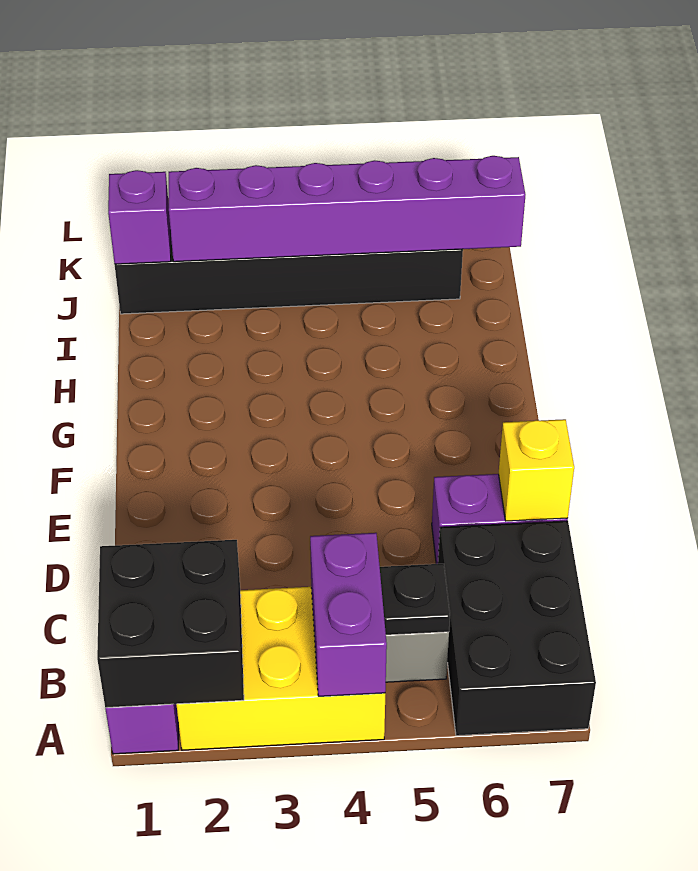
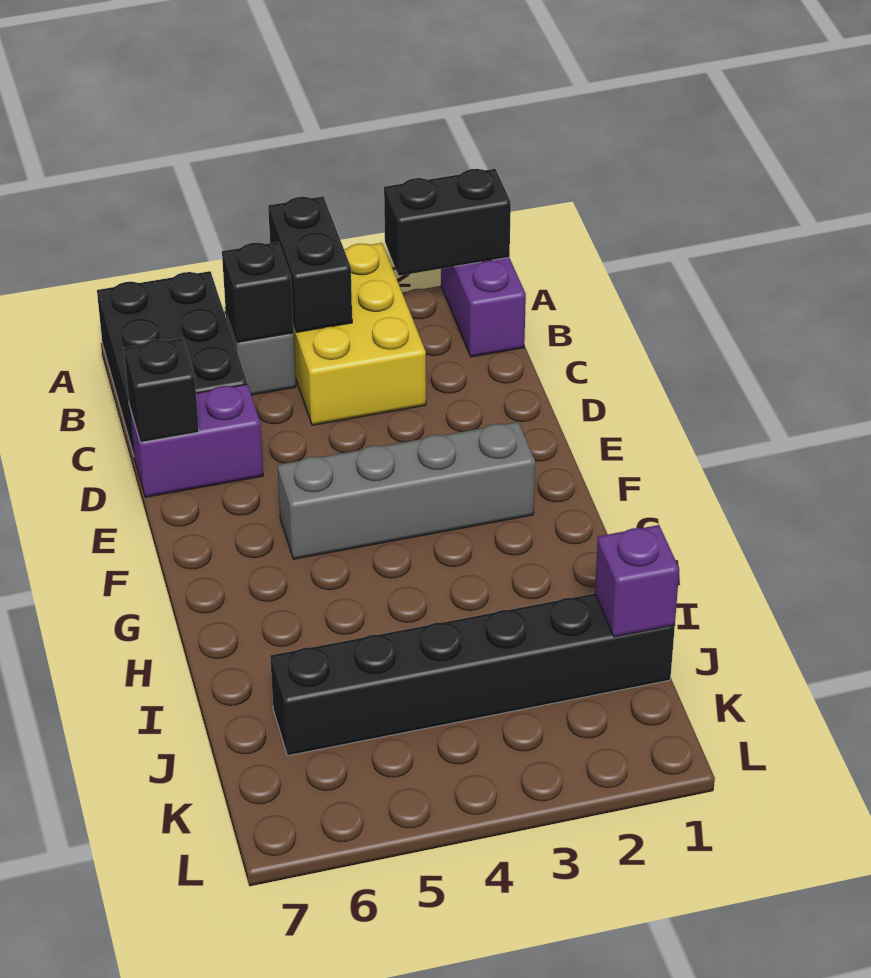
black 2x2 brick [97,540,244,708] -> black 1x2 brick [384,169,511,276]
yellow 2x3 brick [177,587,385,750] -> yellow 2x3 brick turned to [293,243,426,425]
purple 1x2 brick [310,533,387,696] -> black 1x2 brick [268,197,352,332]
black 1x1 plate [380,564,450,635] -> black 1x1 brick [222,242,294,342]
yellow 1x1 brick [499,419,574,521] -> black 1x1 brick [124,338,199,443]
none -> grey 1x4 brick [278,422,535,559]
purple 1x6 brick [169,156,525,262] -> none

